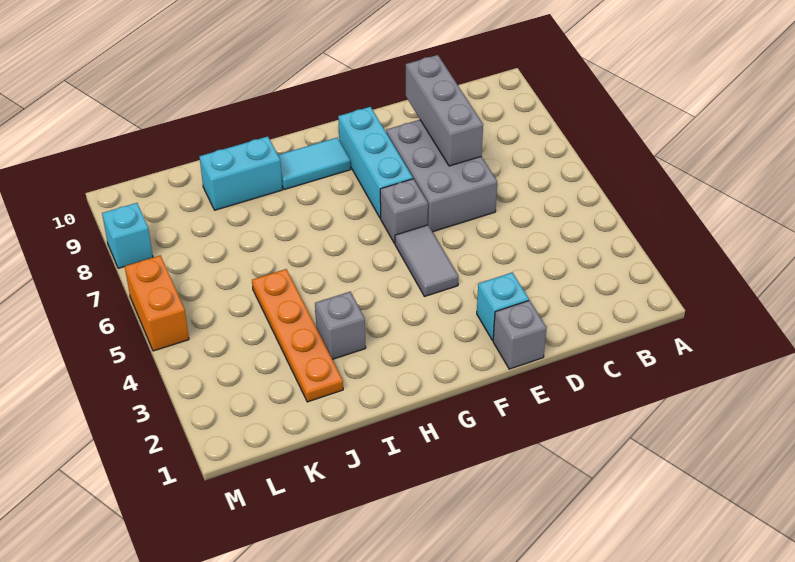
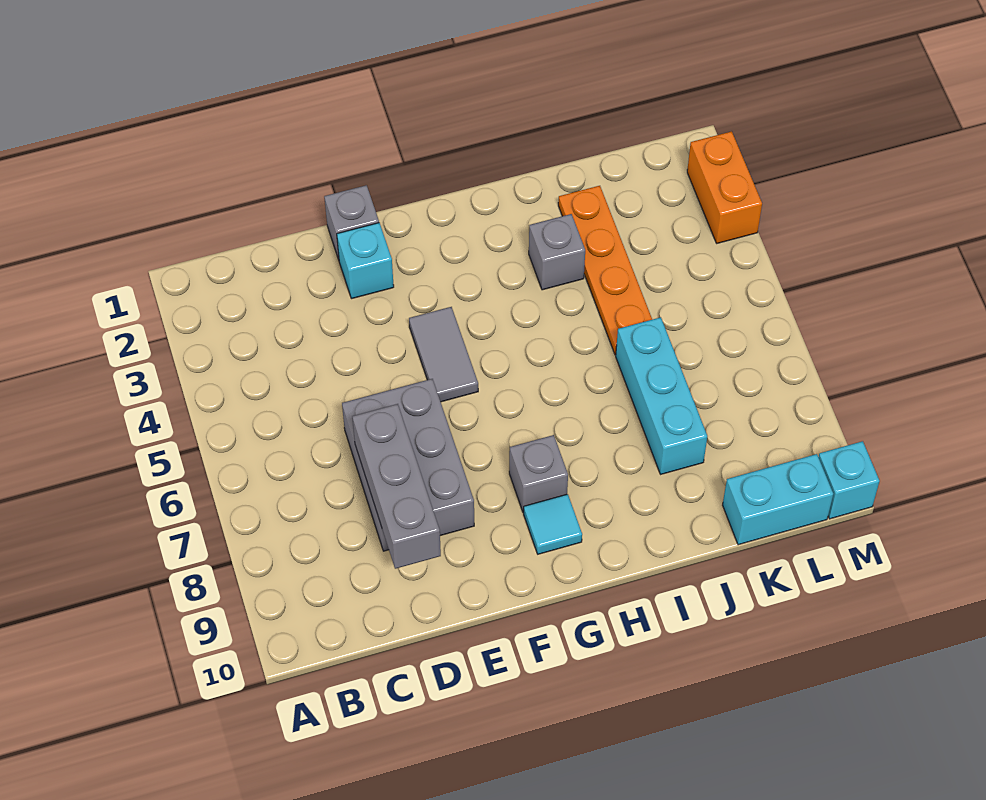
grey 1x1 brick [380,179,428,244] -> grey 1x1 brick moved to [509,435,568,513]
cyan 1x3 brick [338,107,413,218] -> cyan 1x3 brick moved to [616,317,707,474]
cyan 1x2 tile [278,138,351,190] -> cyan 1x1 tile [524,494,582,554]
cyan 1x2 brick [199,136,282,210] -> cyan 1x2 brick moved to [723,454,833,545]
orange 1x2 brick [125,255,189,351] -> orange 1x2 brick moved to [687,131,762,243]
cyan 1x1 brick [102,203,153,268] -> cyan 1x1 brick moved to [819,441,880,519]

